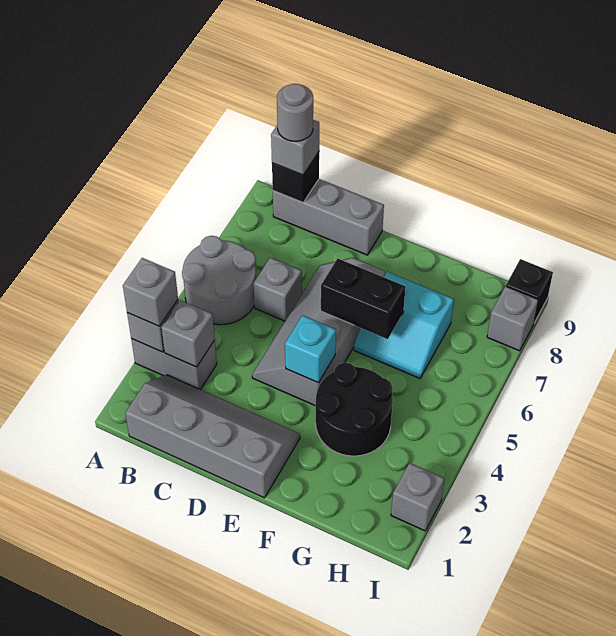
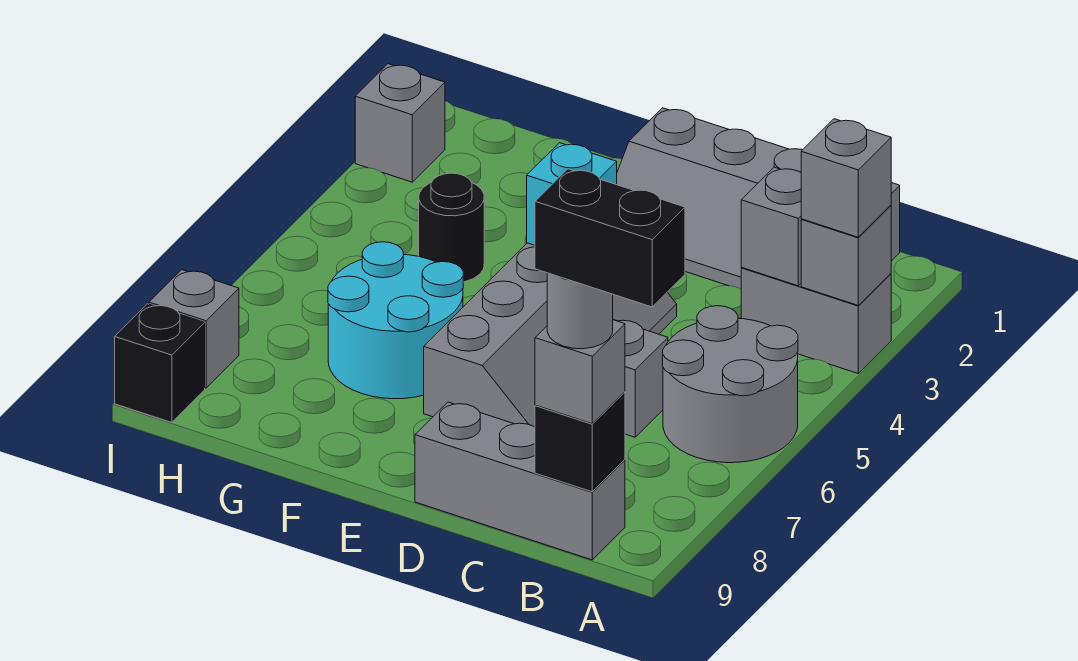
black 1x2 brick [321,259,406,339] -> black 1x2 brick moved to [535,169,685,307]
black 2x2 round brick [316,363,393,456] -> black 1x1 round brick [419,173,484,282]
cyan 2x2 slope [354,272,454,378] -> cyan 2x2 round brick [328,242,463,399]

